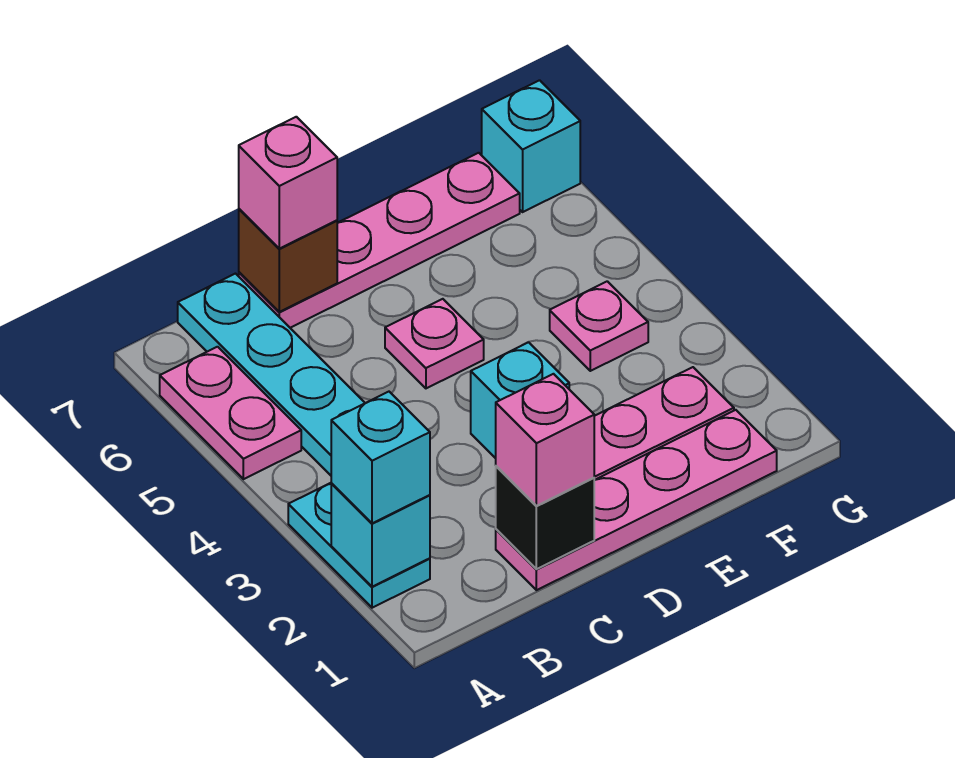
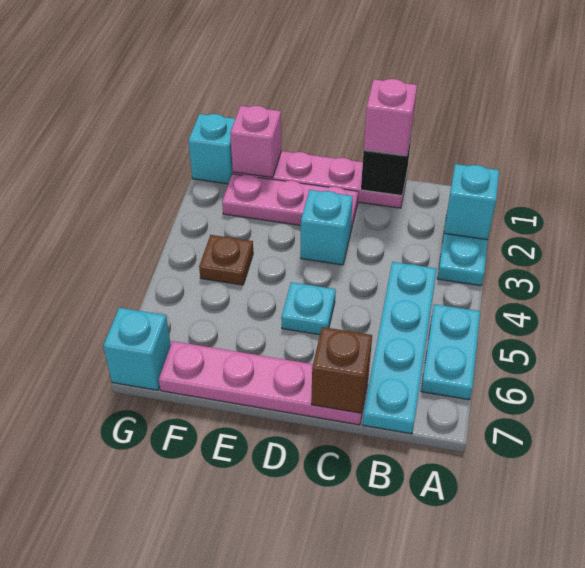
cyan 1x1 brick [331,392,430,523] -> cyan 1x1 brick moved to [188,114,235,184]
pink 1x2 plate [160,347,301,479] -> cyan 1x2 plate [421,304,480,400]
pink 1x1 brick [239,117,337,249] -> pink 1x1 brick moved to [230,106,281,178]
pink 1x1 plate [385,299,484,388] -> cyan 1x1 plate [281,282,336,335]
pink 1x1 plate [550,281,648,371] -> brown 1x1 plate [199,235,253,285]

